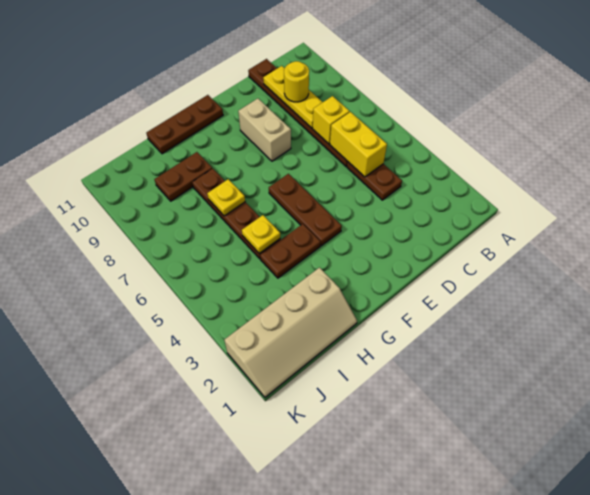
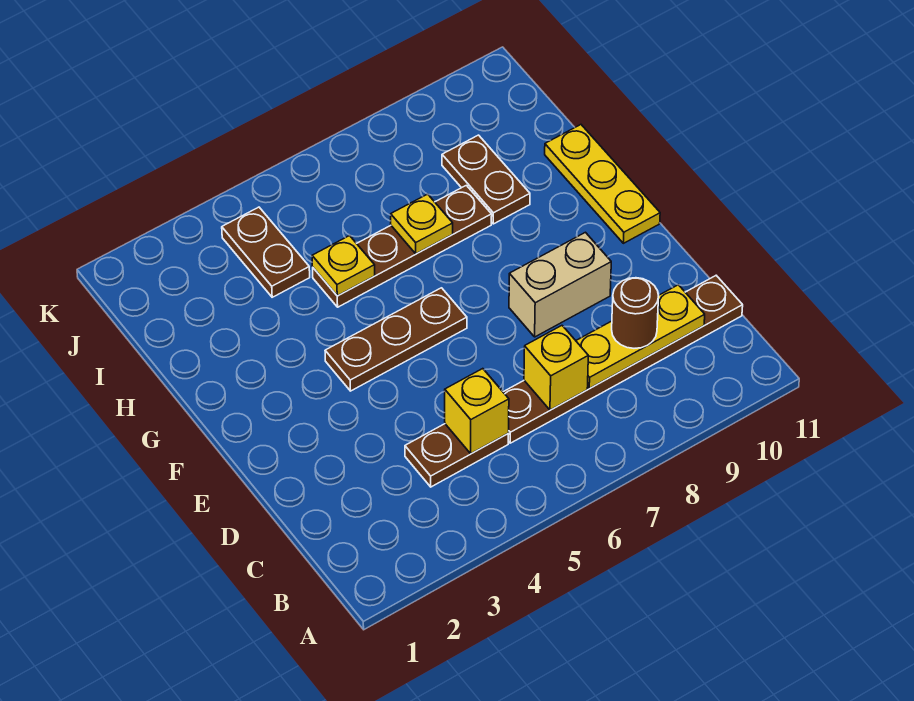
yellow 1x2 brick [330,112,387,177] -> yellow 1x1 brick [445,369,509,454]
yellow 1x1 round brick [284,61,309,102] -> brown 1x1 round brick [612,278,659,348]
brown 1x3 plate [146,95,223,154] -> yellow 1x3 plate [545,125,660,243]
brown 1x2 plate [260,224,321,278] -> brown 1x2 plate moved to [222,207,310,297]
tan 2x4 slope [224,268,357,397] -> none

